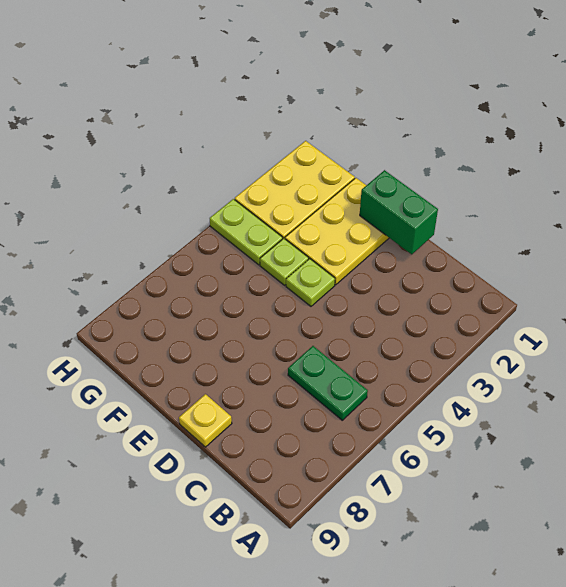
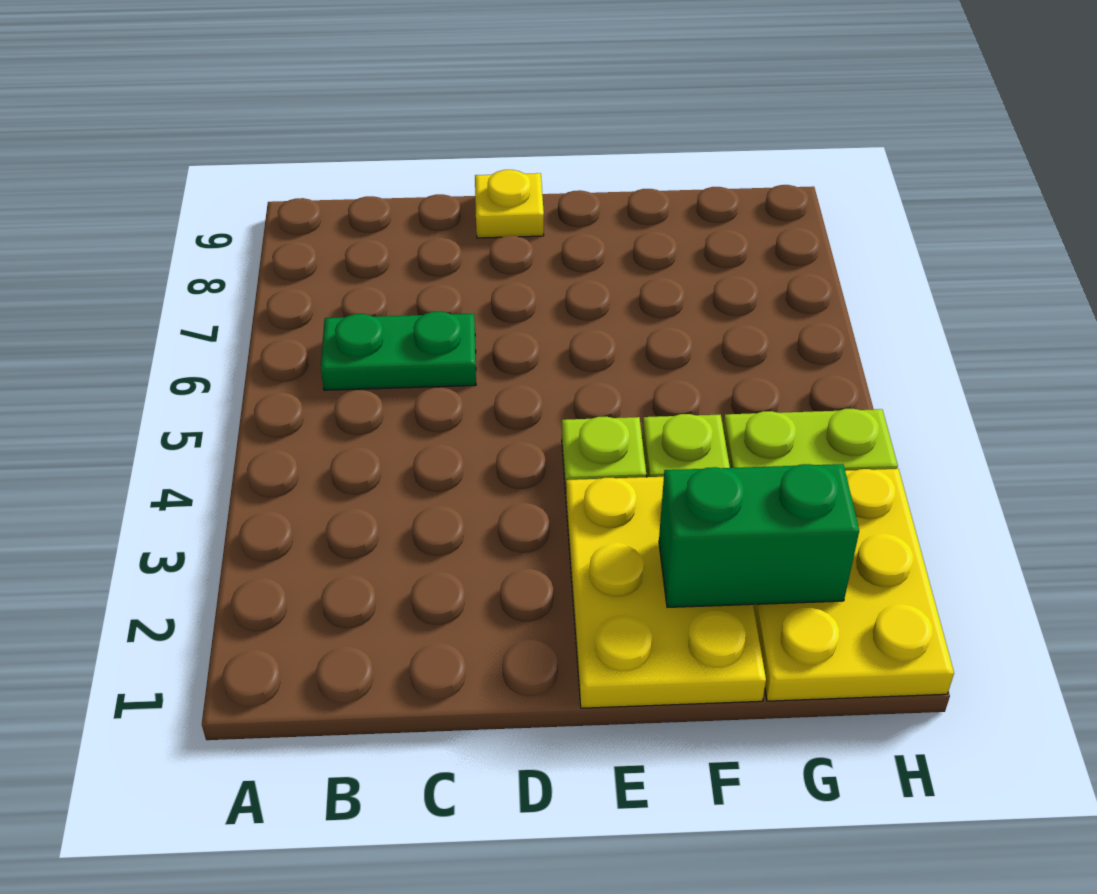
green 1x2 brick [360,170,438,254] -> green 1x2 brick moved to [659,464,859,607]

